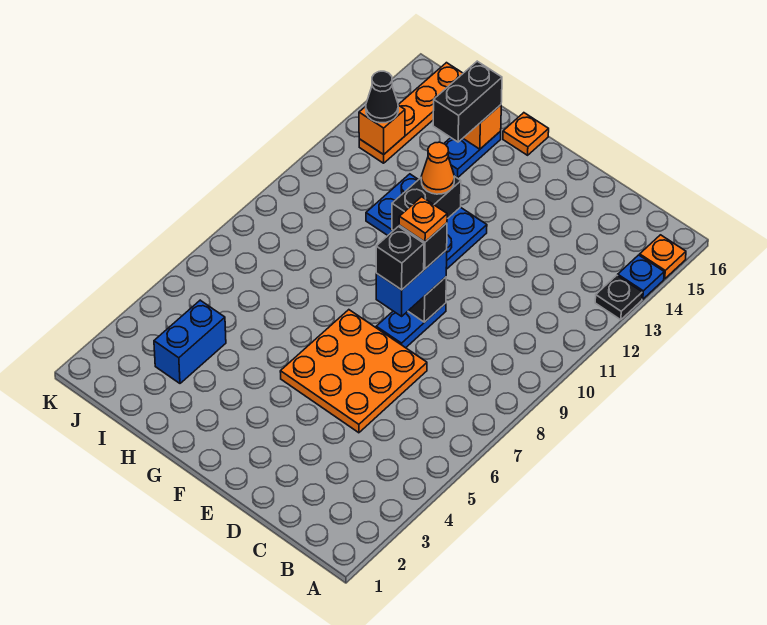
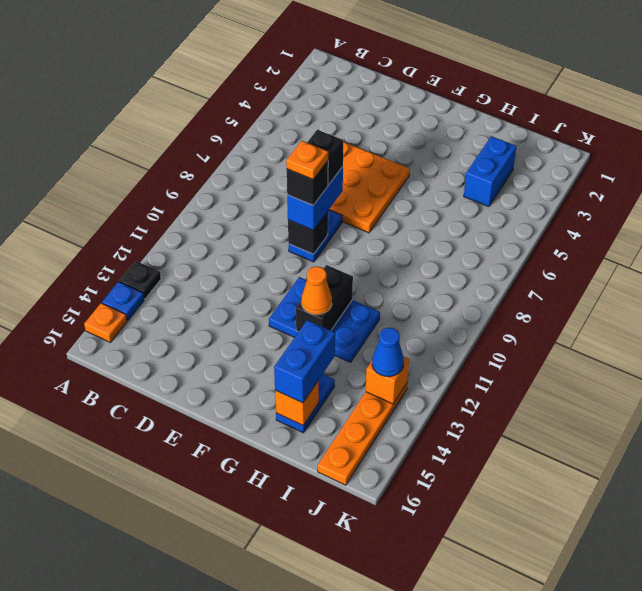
orange 1x1 plate [503,113,549,155] -> none
black 1x2 brick [433,61,502,142] -> blue 1x2 brick [274,320,335,403]
black 1x1 cone [366,71,398,123] -> blue 1x1 cone [372,328,404,377]

